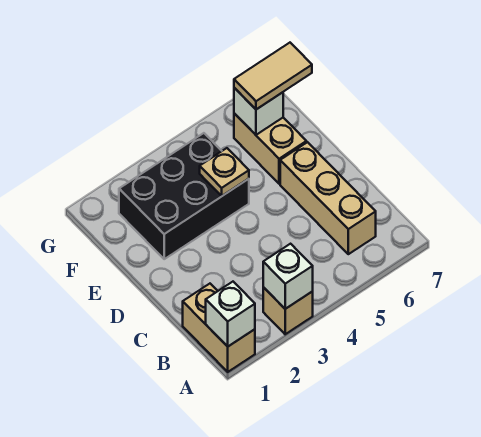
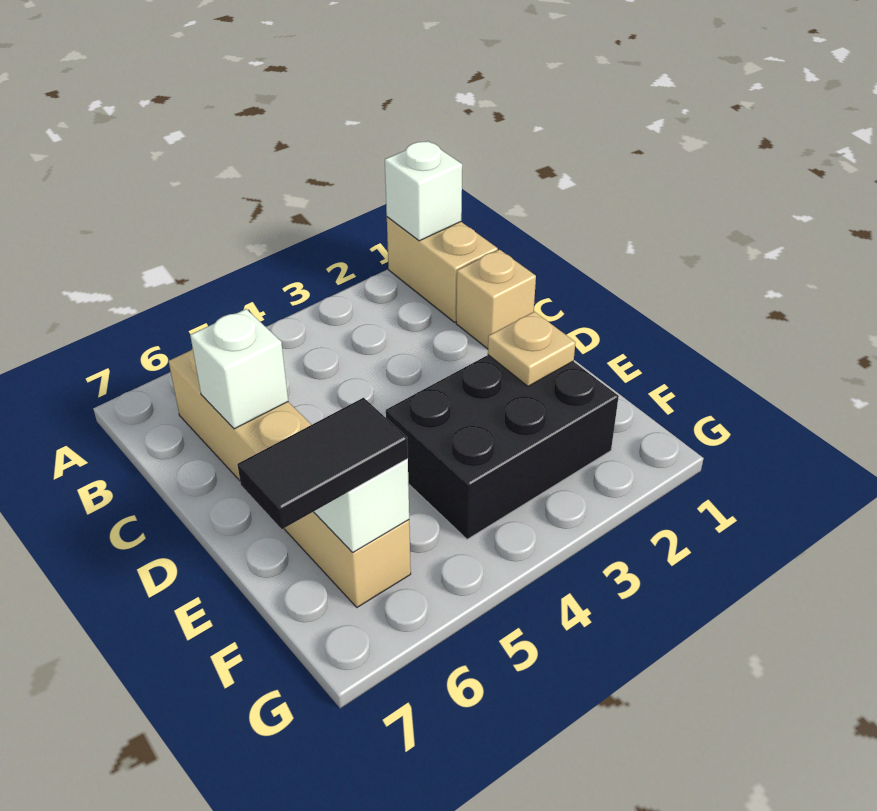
tan 1x1 brick [263,287,313,334] -> tan 1x1 brick moved to [456,250,536,349]
white 1x1 brick [263,244,313,309] -> white 1x1 brick moved to [190,309,288,429]
tan 1x1 plate [200,148,249,196] -> tan 1x1 plate moved to [488,312,576,386]
tan 1x2 tile [234,43,312,109] -> black 1x2 tile [237,398,408,529]

